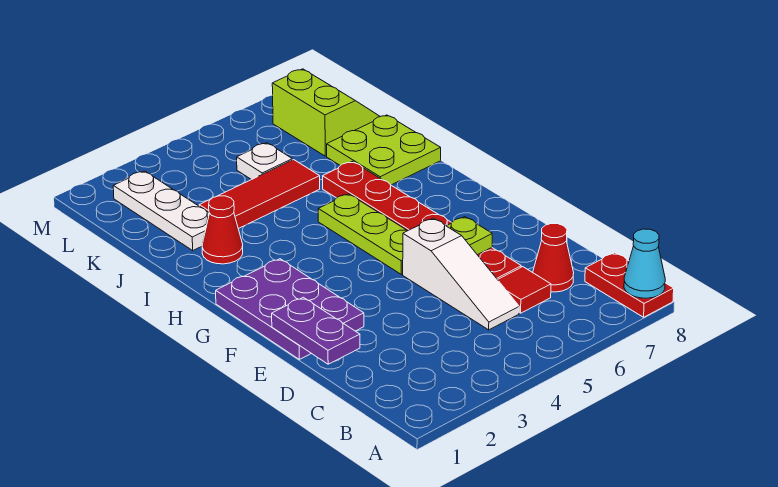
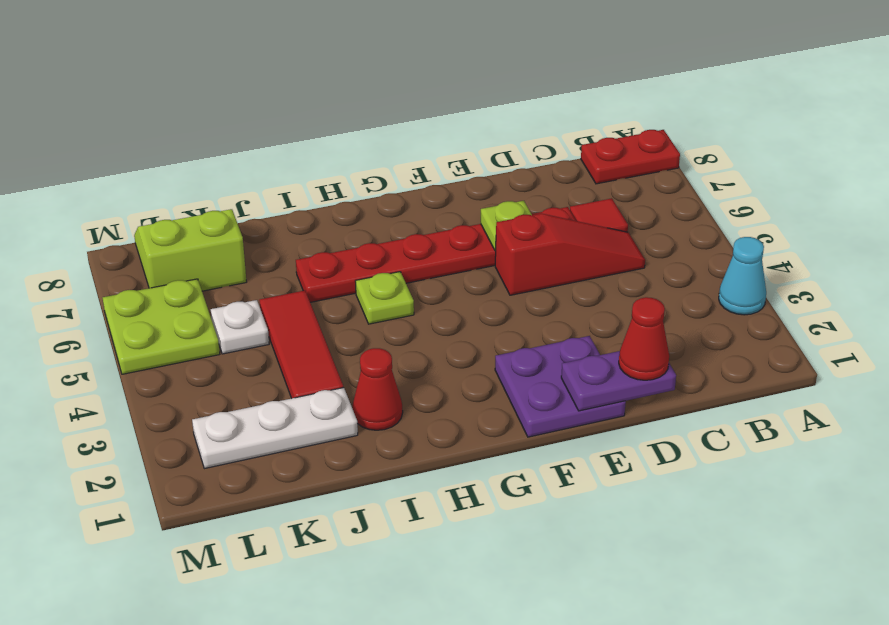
cyan 1x1 cone [624,229,665,298] -> cyan 1x1 cone moved to [719,237,766,315]
white 1x3 slope [403,218,519,330] -> red 1x3 slope [495,214,645,295]
red 1x1 cone [533,224,574,292] -> red 1x1 cone moved to [619,297,669,380]
purple 2x3 plate [216,259,364,359] -> purple 2x2 plate [495,336,626,437]
lime 1x3 plate [318,194,407,274] -> lime 1x1 plate [355,272,414,324]
lime 2x2 plate [327,115,441,185] -> lime 2x2 plate moved to [103,279,220,374]

